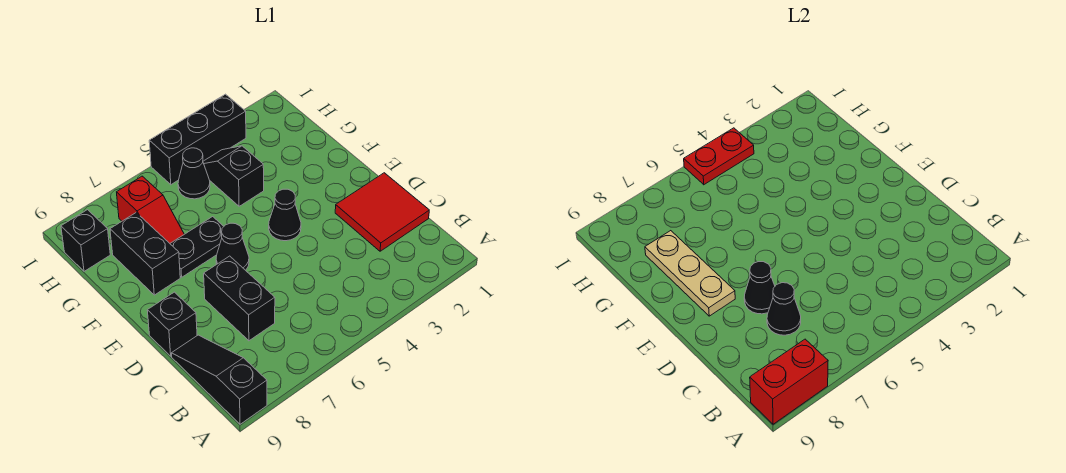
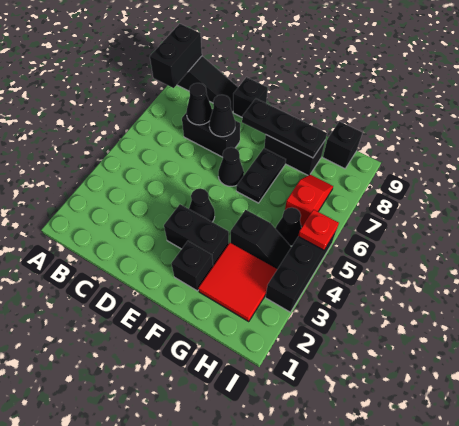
red 1x2 brick [750,339,828,424] -> black 1x2 brick [150,24,202,88]
red 2x2 tile [335,173,429,251] -> red 2x2 tile moved to [198,243,277,322]
none -> black 1x2 brick [164,204,229,266]
tan 1x3 plate [645,231,735,316] -> black 1x3 plate [242,99,327,158]
none -> black 1x1 brick [171,241,213,291]
red 1x2 slope [117,176,184,243] -> red 1x2 slope turned to [285,175,333,226]
red 1x2 plate [684,128,754,185] -> red 1x1 plate [298,209,339,250]

